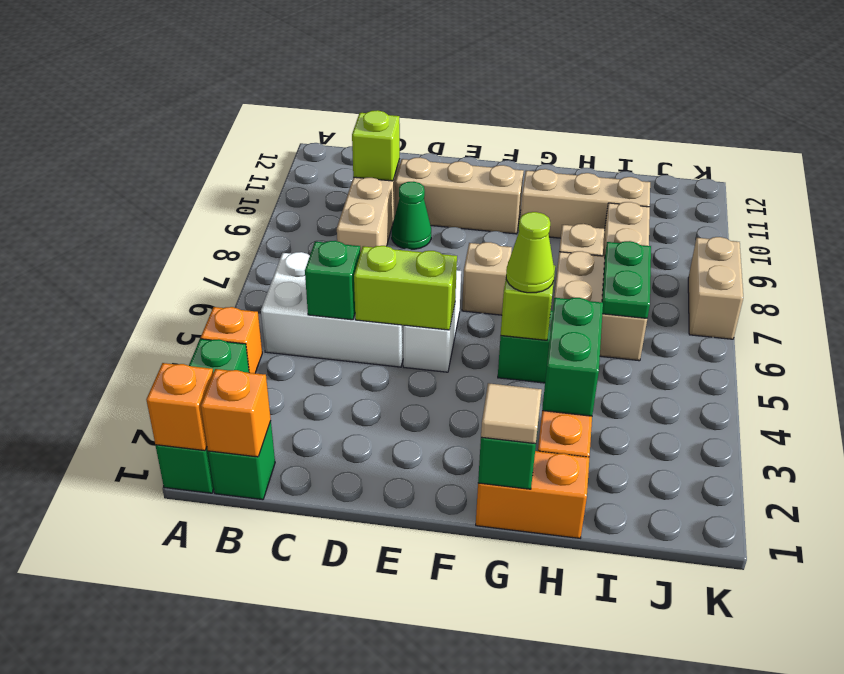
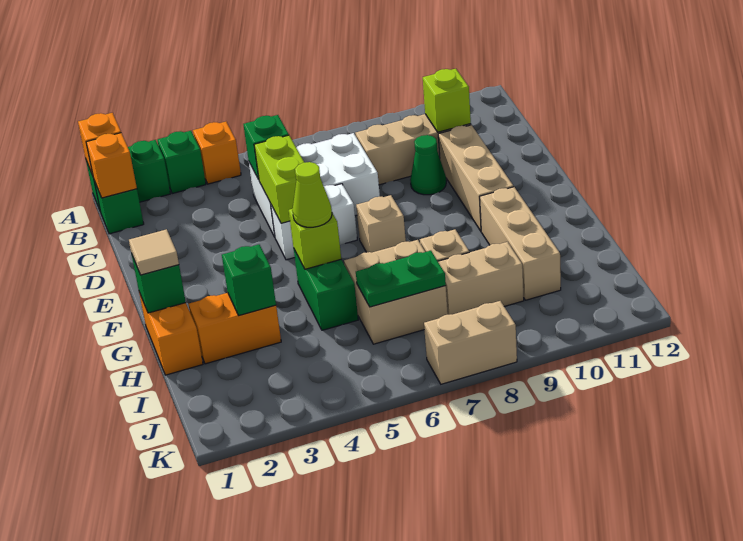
white 2x3 brick [261,252,404,367] -> white 2x3 brick turned to [249,133,380,237]
green 1x2 brick [542,298,603,416] -> green 1x1 brick [222,245,276,315]

